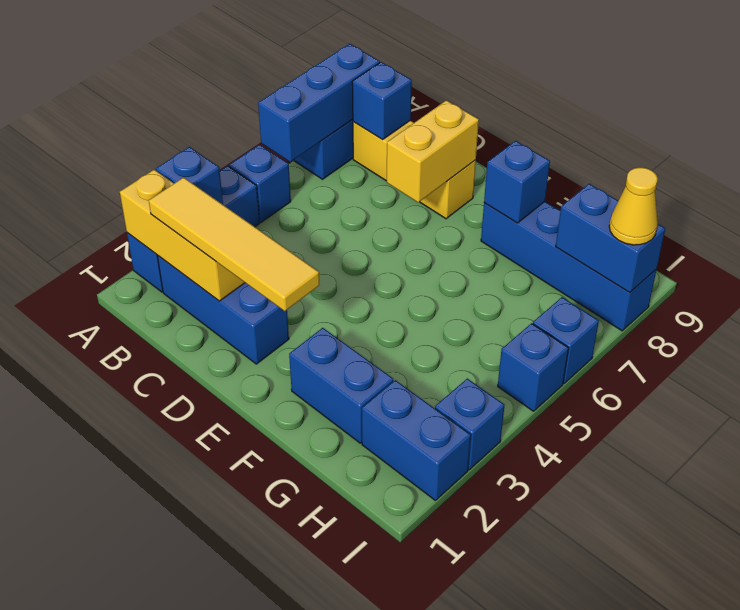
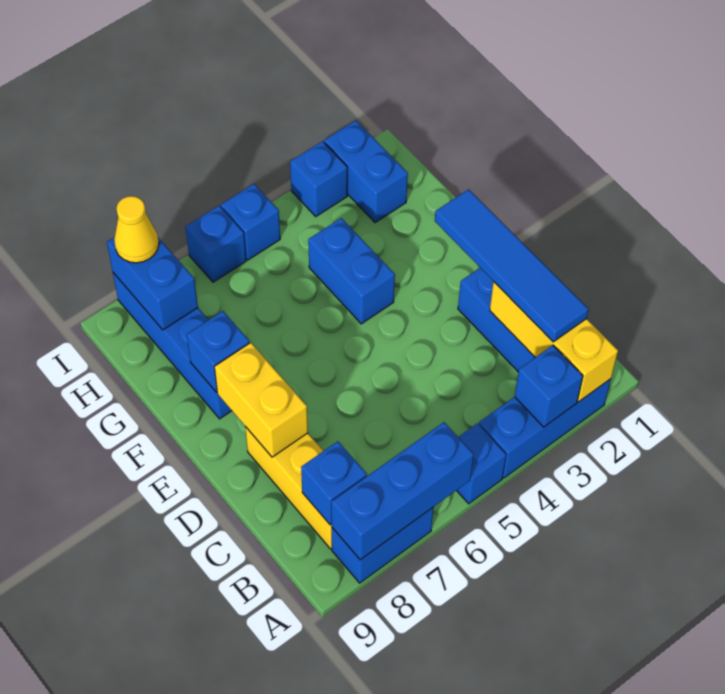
yellow 1x4 tile [149,177,319,311] -> blue 1x4 tile [435,189,589,342]
yellow 1x2 brick [387,100,479,202] -> yellow 1x2 brick turned to [215,343,308,457]
blue 1x2 brick [289,328,393,443] -> blue 1x2 brick moved to [308,218,395,324]

